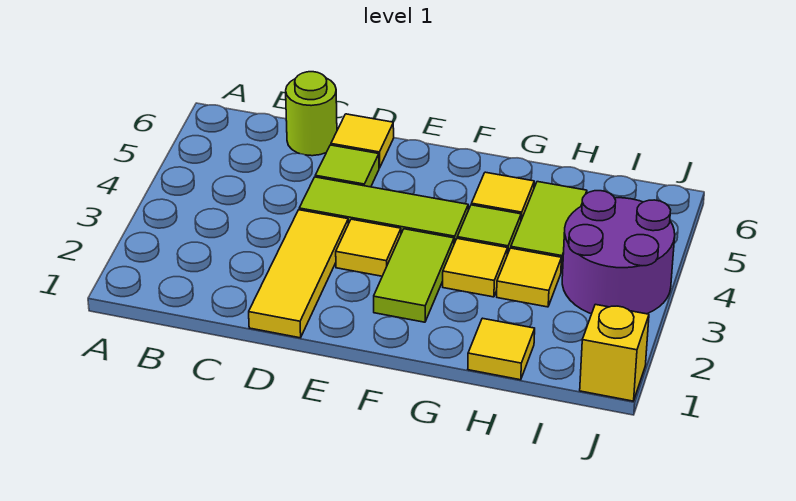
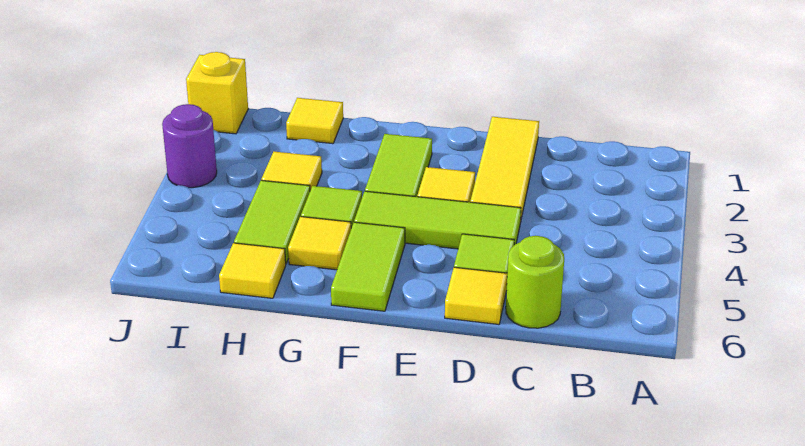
none -> lime 1x2 tile [331,222,405,311]
yellow 1x1 tile [443,239,508,297] -> yellow 1x1 tile moved to [219,243,286,298]
purple 2x2 round brick [562,191,675,314] -> purple 1x1 round brick [162,104,217,188]

